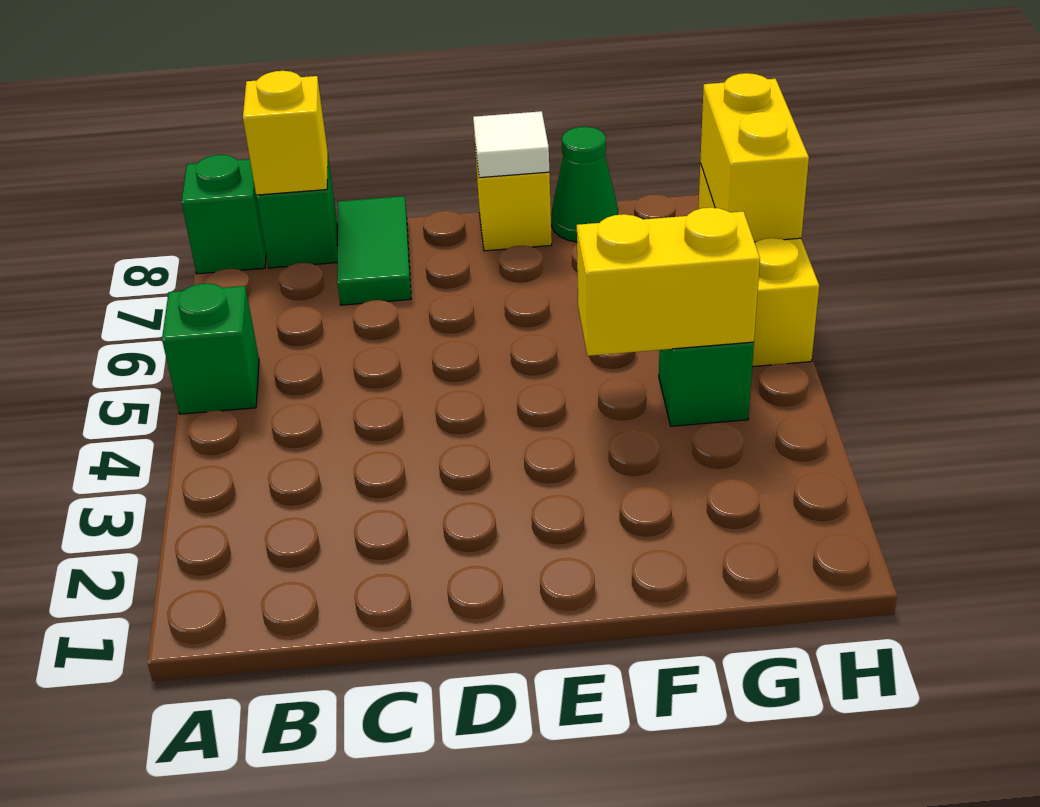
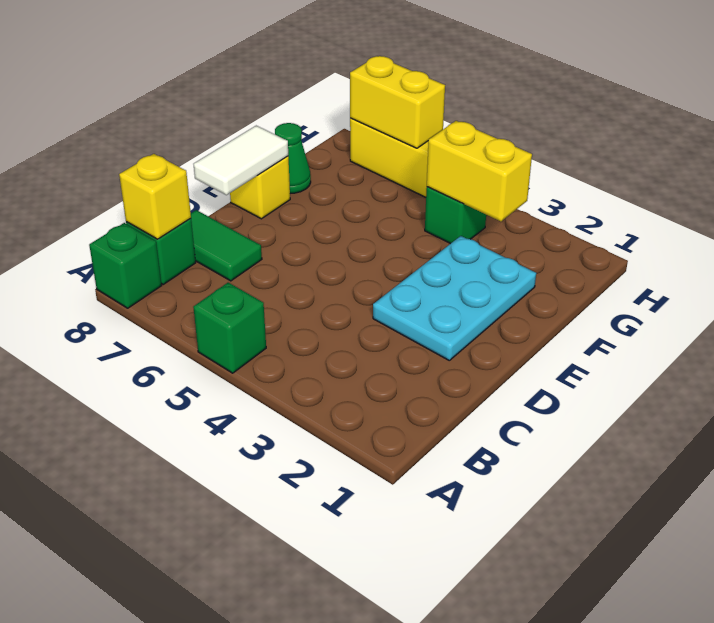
none -> cyan 2x3 plate [373,236,536,360]
white 1x1 tile [473,111,549,178] -> white 1x2 tile [194,126,288,195]
yellow 1x2 brick [577,208,760,356] -> yellow 1x2 brick turned to [427,121,532,221]

